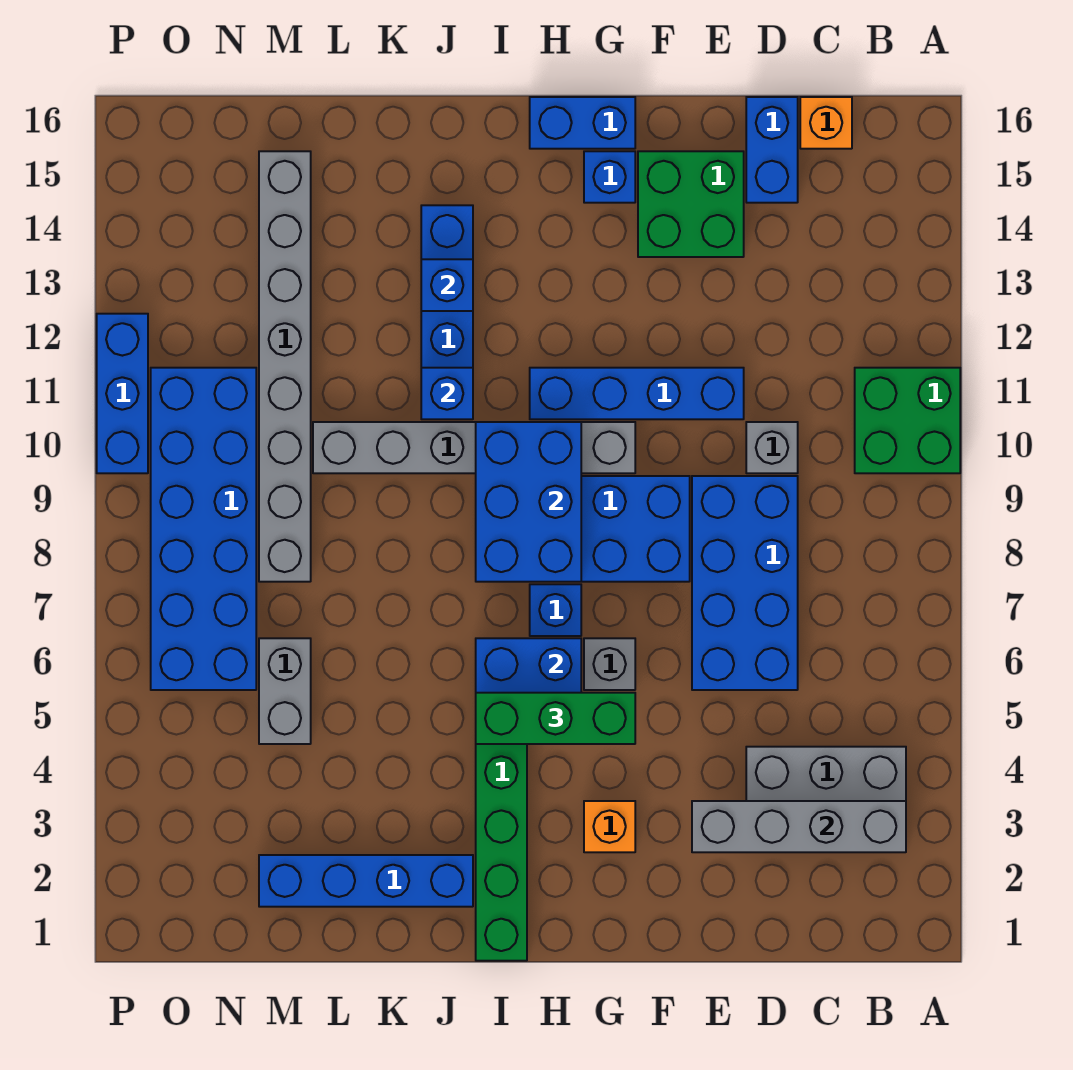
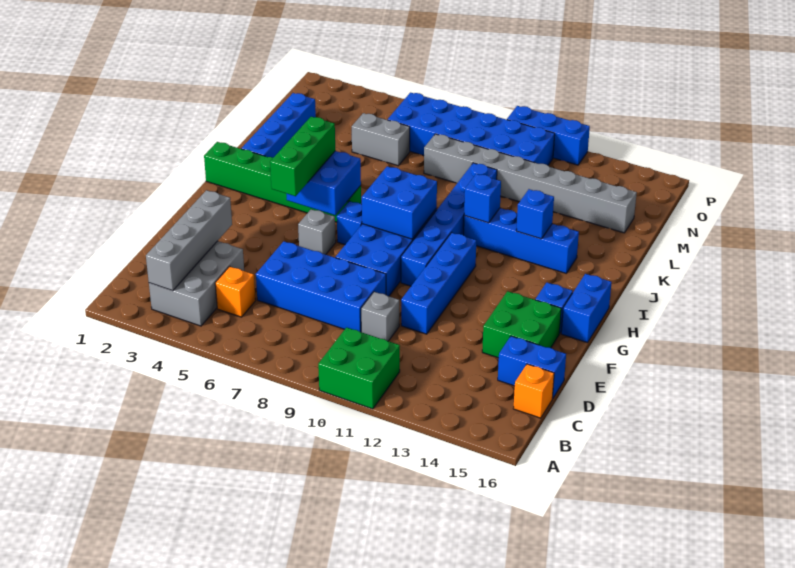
orange 1x1 brick [584,801,635,852] -> orange 1x1 brick moved to [215,266,255,317]
grey 1x6 brick [313,422,635,473] -> blue 1x6 brick [401,163,497,286]
blue 2x3 brick [476,422,581,582] -> blue 2x2 brick [361,166,437,239]

